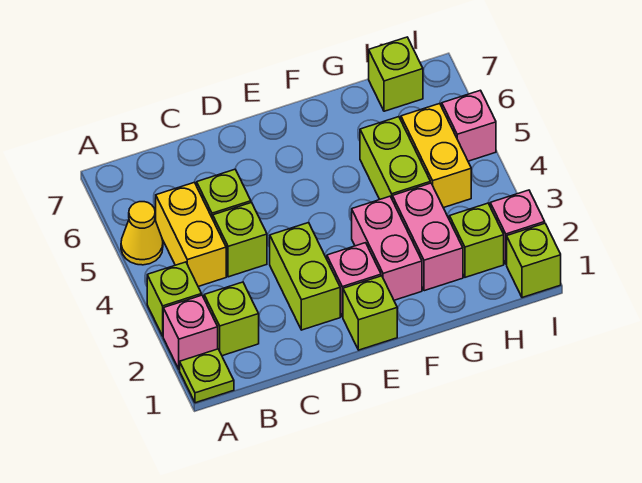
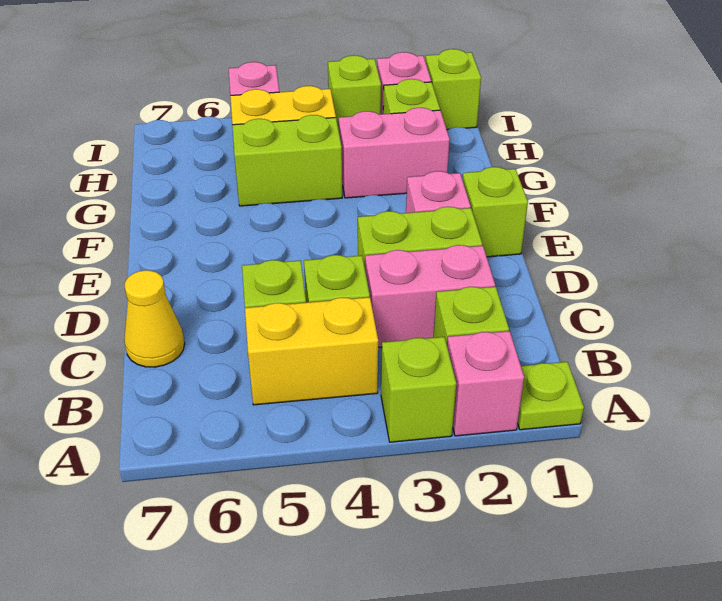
yellow 1x1 cone [121,202,163,265] -> yellow 1x1 cone moved to [124,270,185,367]
pink 1x2 brick [352,196,422,300] -> pink 1x2 brick moved to [365,245,495,347]
lime 1x1 brick [369,37,423,111] -> lime 1x1 brick moved to [328,56,381,130]

